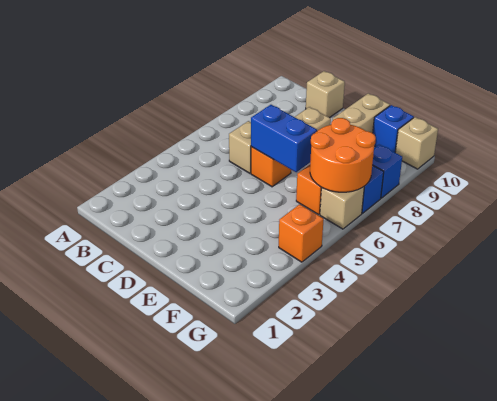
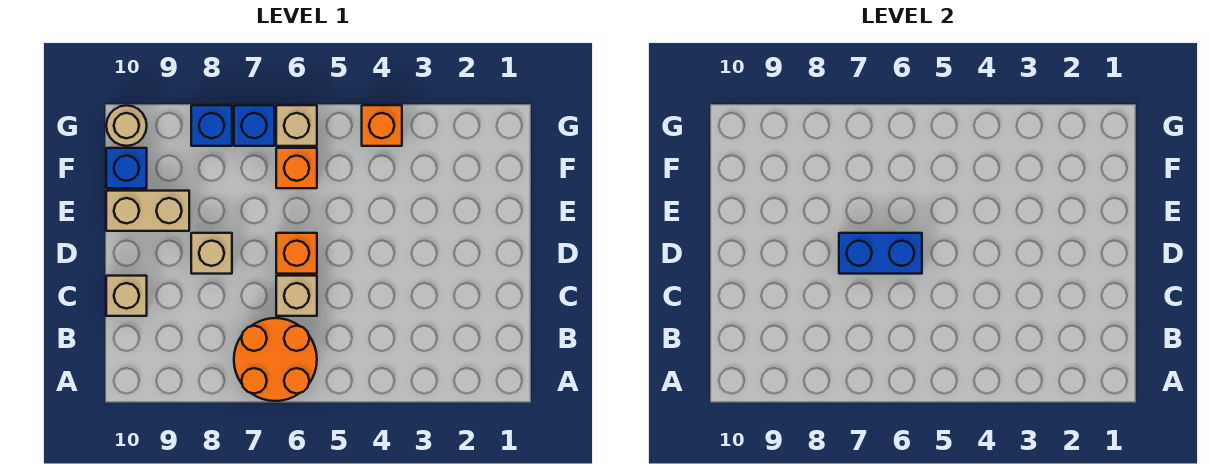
blue 1x2 brick [251,105,317,172] -> blue 1x2 brick turned to [839,233,922,274]
orange 2x2 round brick [310,118,376,192] -> orange 2x2 round brick moved to [234,318,317,401]
tan 1x1 brick [395,117,438,169] -> tan 1x1 round brick [106,105,147,146]

